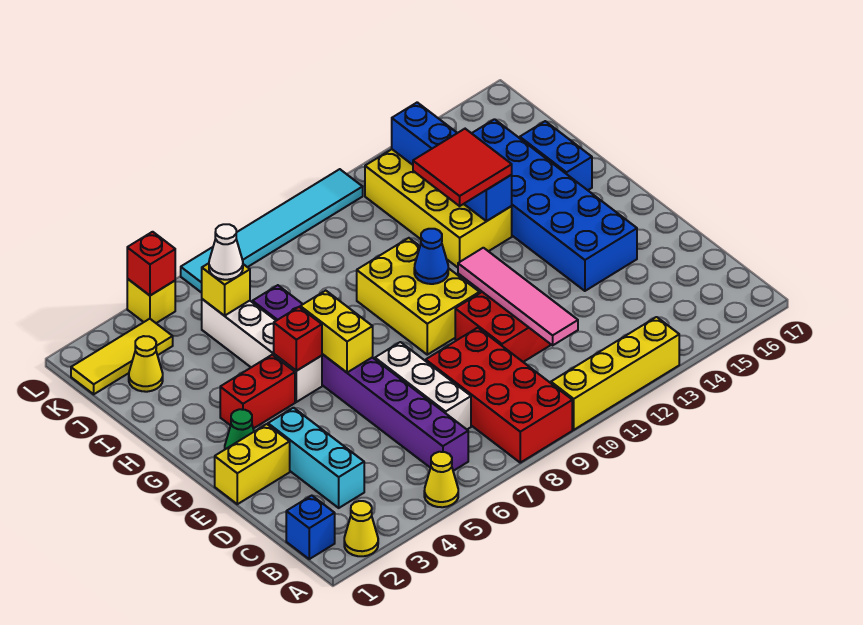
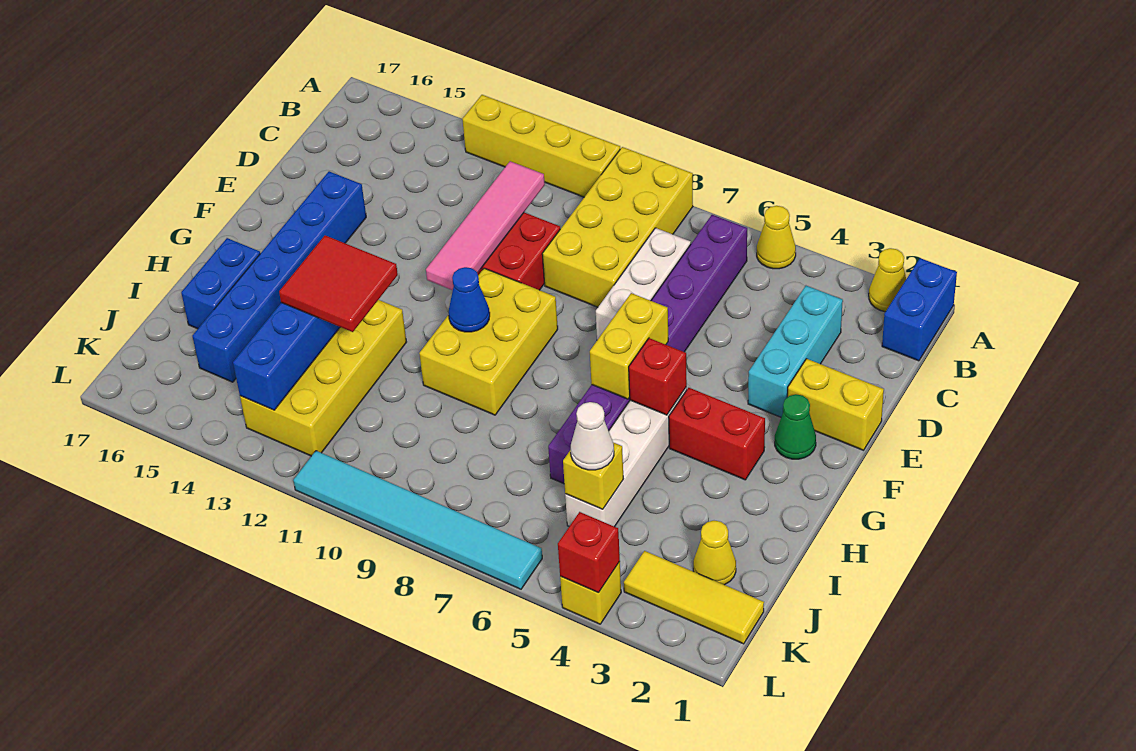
red 2x4 brick [426,328,572,463] -> yellow 2x4 brick [542,147,693,307]
blue 1x1 brick [286,496,335,559] -> blue 1x2 brick [882,258,957,361]
blue 2x6 brick [472,119,637,291] -> blue 1x6 brick [192,171,366,382]

